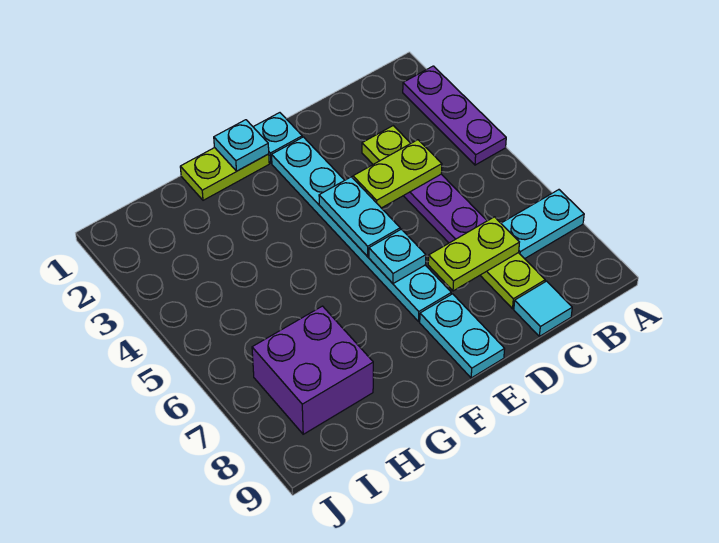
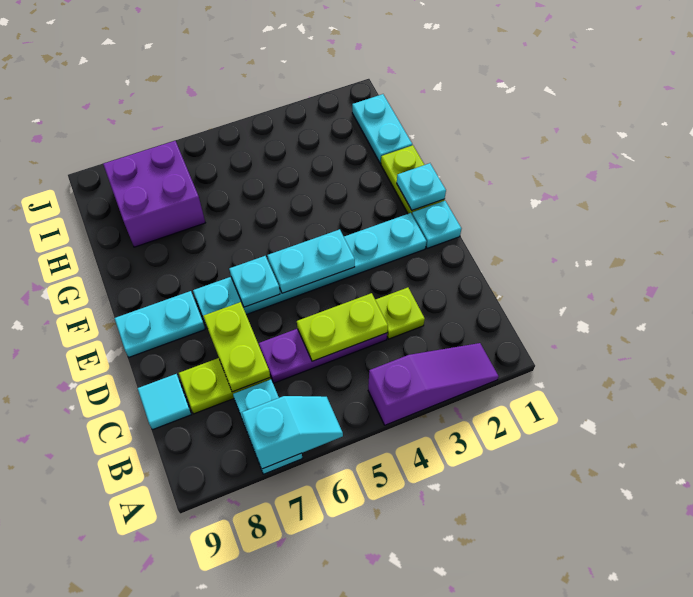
purple 1x3 plate [403,66,506,165] -> purple 1x3 slope [368,343,499,425]
none -> cyan 1x2 slope [242,396,343,469]
lime 1x2 plate [353,140,442,208] -> lime 1x2 plate turned to [297,293,388,361]
none -> cyan 1x2 plate [352,94,412,163]

